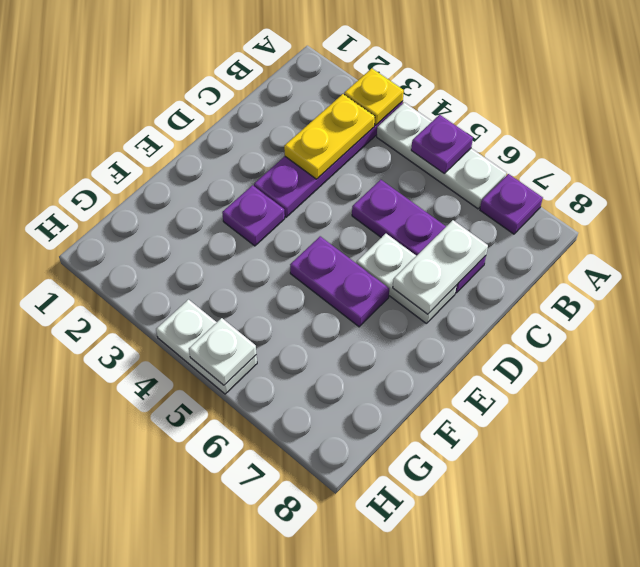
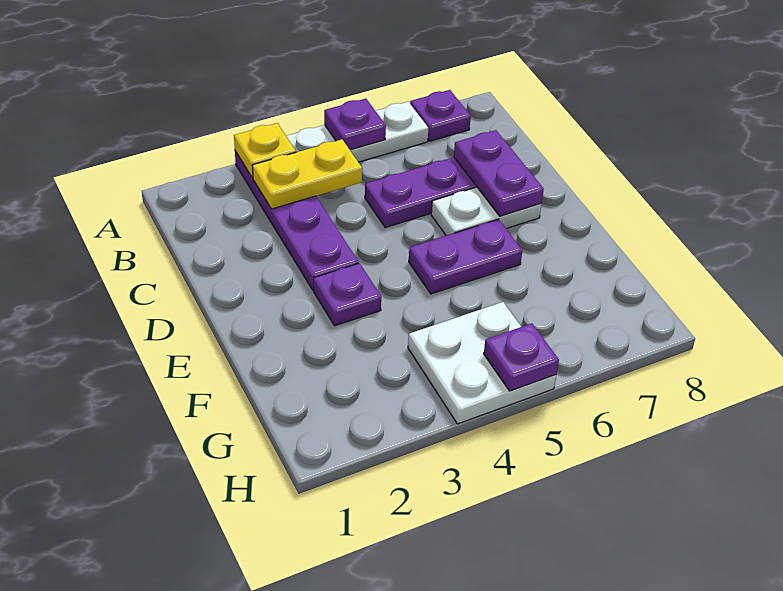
yellow 1x2 plate [284,94,375,179] -> yellow 1x2 plate turned to [252,139,362,209]
white 1x2 plate [393,220,488,314] -> purple 1x2 plate [454,130,544,216]
white 1x2 plate [156,300,257,394] -> white 2x2 plate [408,302,556,424]
white 1x1 plate [189,318,256,385] -> purple 1x1 plate [484,323,559,391]

